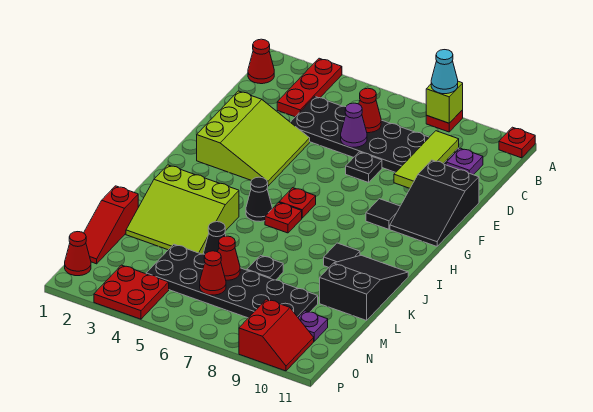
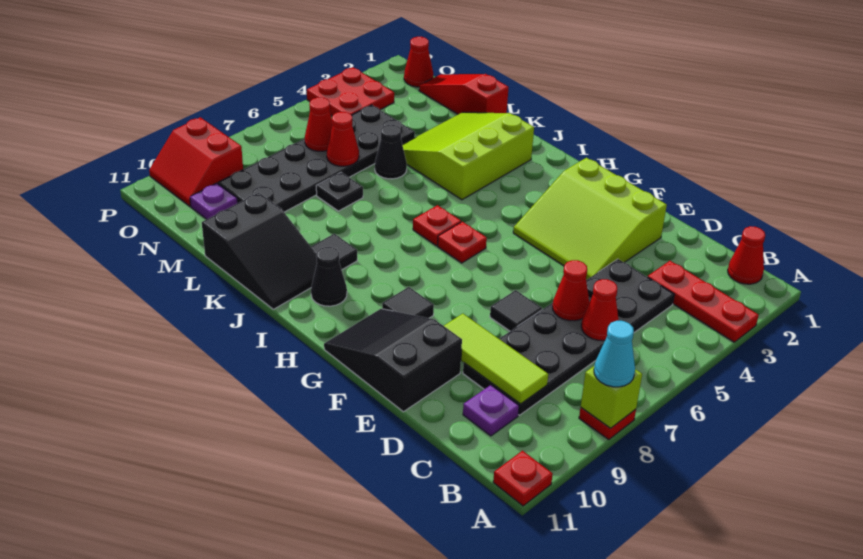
purple 1x1 cone [341,103,367,147] -> red 1x1 cone [553,260,589,321]
black 1x1 plate [346,152,382,182] -> black 1x1 tile [490,290,542,331]
black 1x1 cone [246,177,272,222] -> black 1x1 cone moved to [311,247,347,306]

